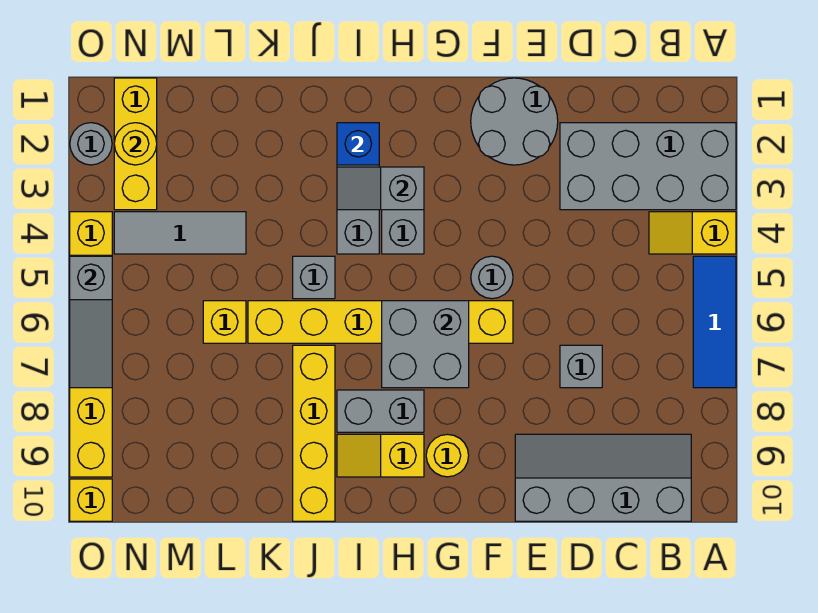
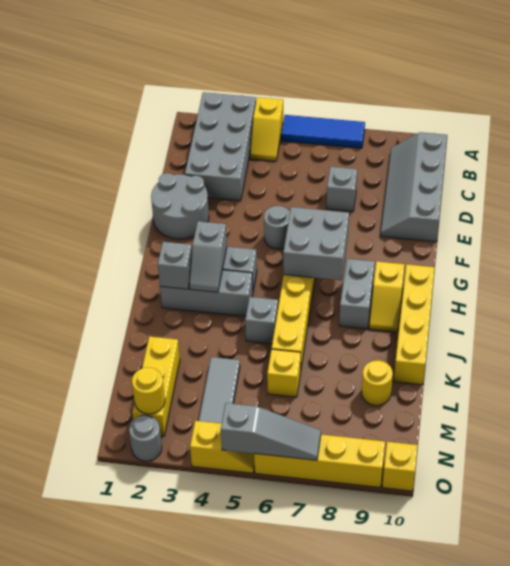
yellow 1x1 round brick [426,434,469,477] -> yellow 1x1 round brick moved to [362,360,393,406]
blue 1x1 brick [337,123,379,165] -> grey 1x1 brick [158,242,192,289]
yellow 1x4 brick [293,345,335,521] -> yellow 1x4 brick turned to [394,264,435,385]
yellow 1x3 brick [114,78,157,210] -> yellow 1x3 brick turned to [132,336,180,436]

